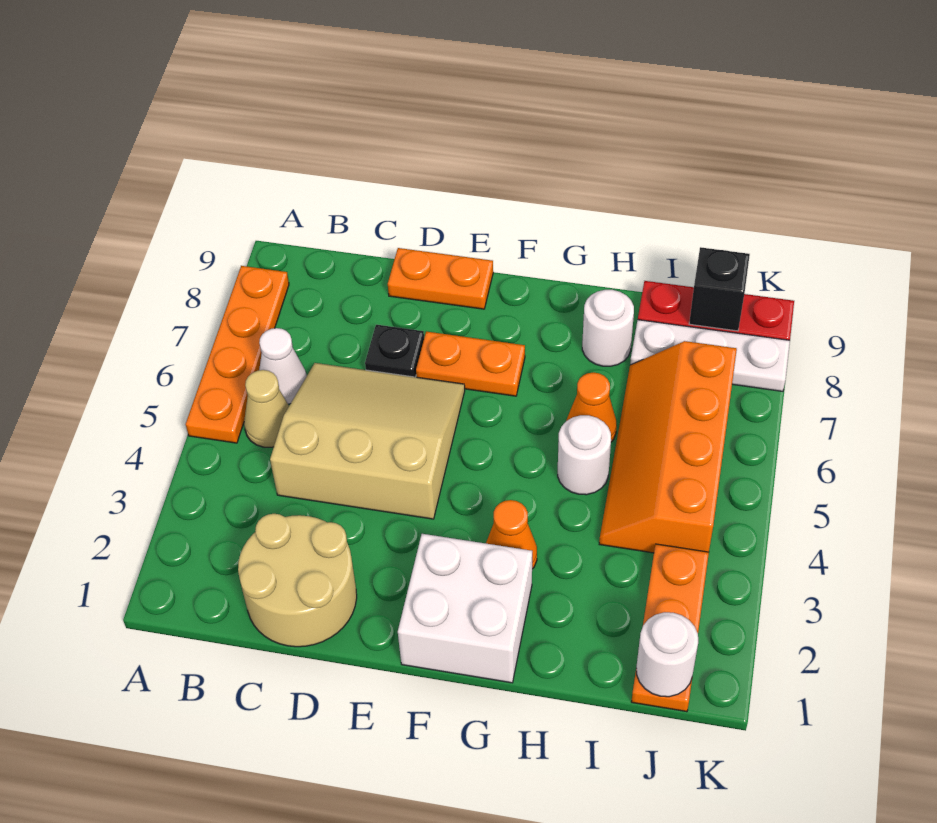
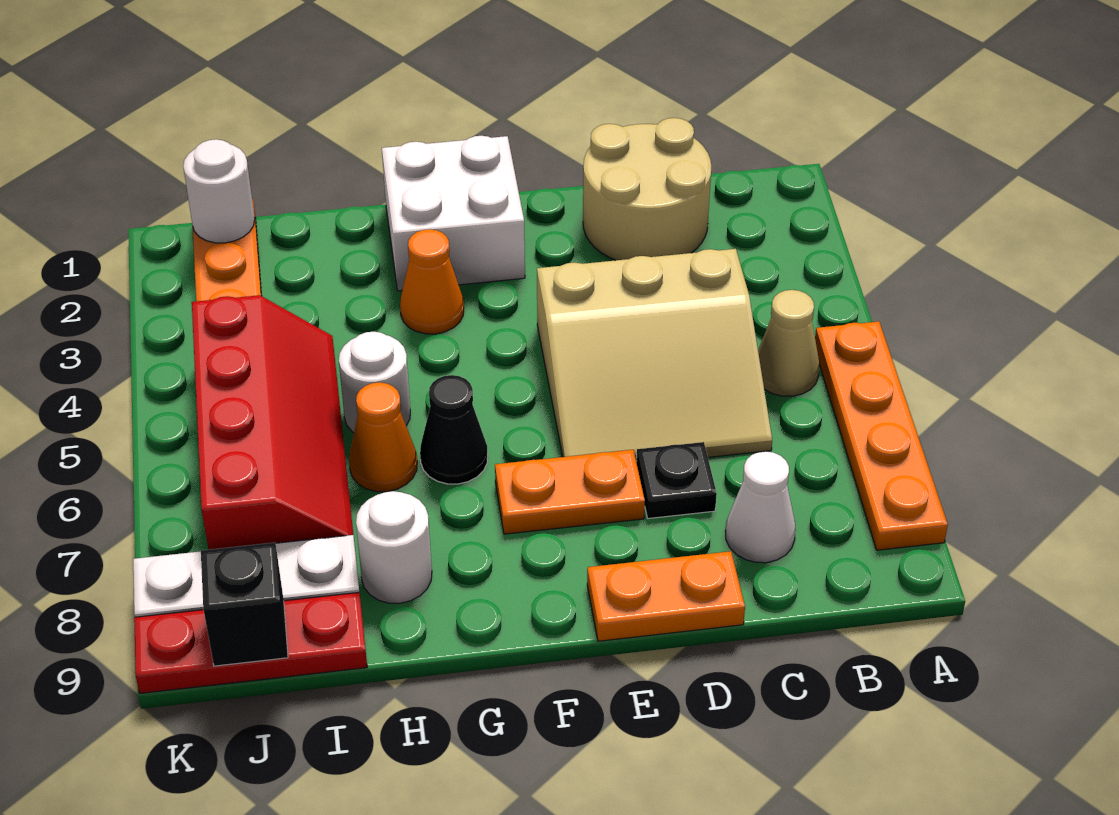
white 1x1 cone [259,328,307,404] -> white 1x1 cone moved to [725,451,796,563]
none -> black 1x1 cone [420,375,488,484]
orange 2x4 slope [599,341,737,553] -> red 2x4 slope [192,295,353,550]

